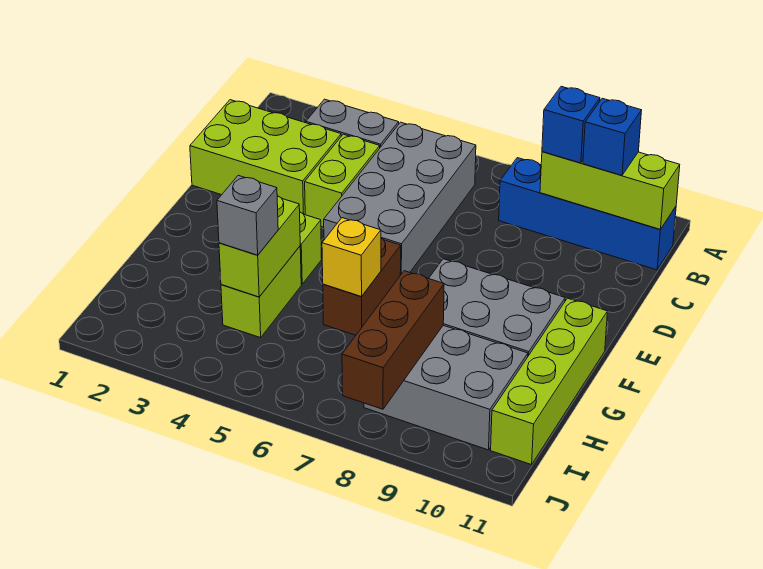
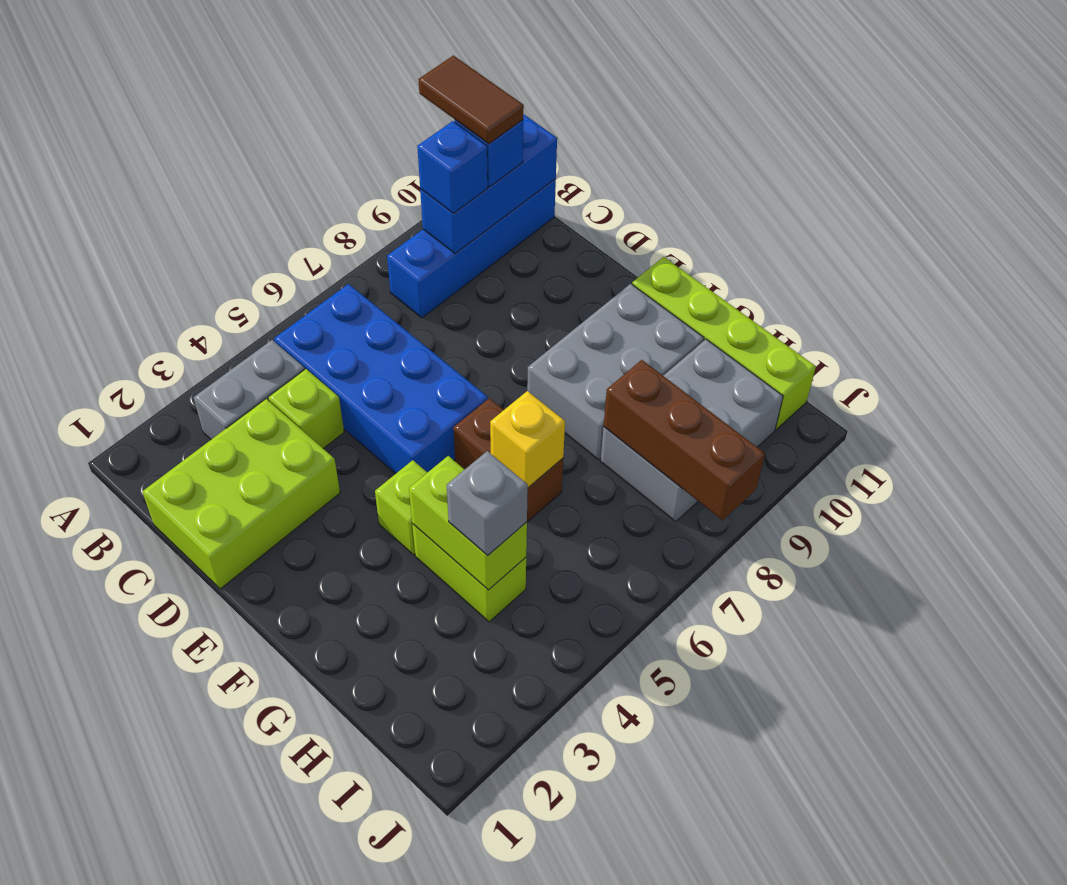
none -> brown 1x2 tile [418,55,524,144]
grey 2x4 brick [324,122,476,275] -> blue 2x4 brick [274,284,488,474]
lime 1x3 brick [540,152,680,229] -> blue 1x3 brick [420,115,557,254]
lime 1x2 brick [305,134,380,227] -> lime 1x1 brick [268,369,344,449]

